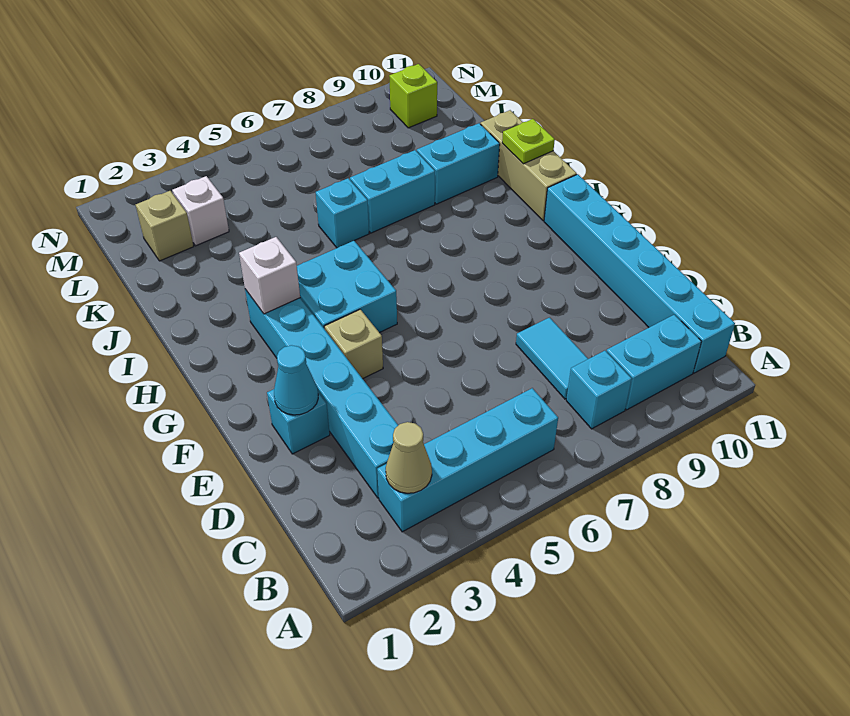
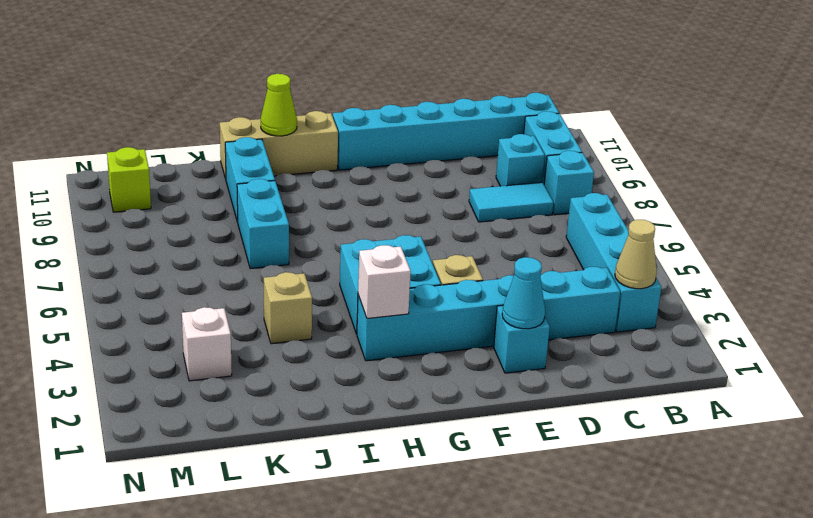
lime 1x1 plate [502,119,555,164] -> lime 1x1 cone [261,74,297,136]
cyan 1x1 brick [316,178,369,248] -> cyan 1x1 brick moved to [496,134,545,186]
tan 1x1 brick [136,191,194,261] -> tan 1x1 brick moved to [264,272,312,344]

